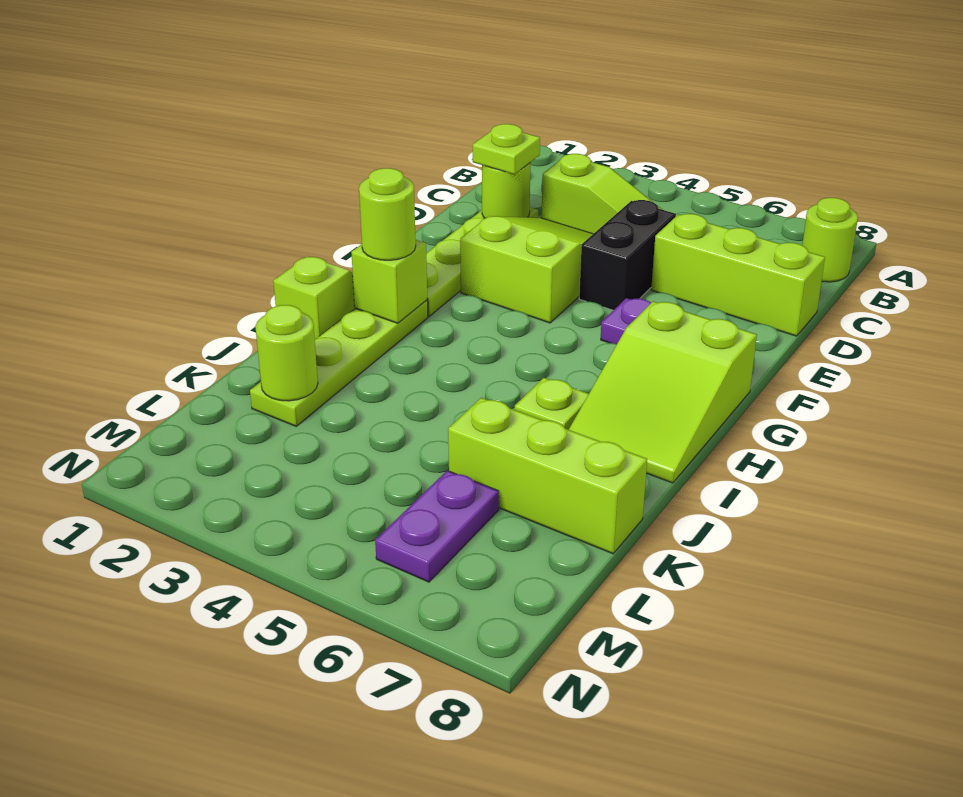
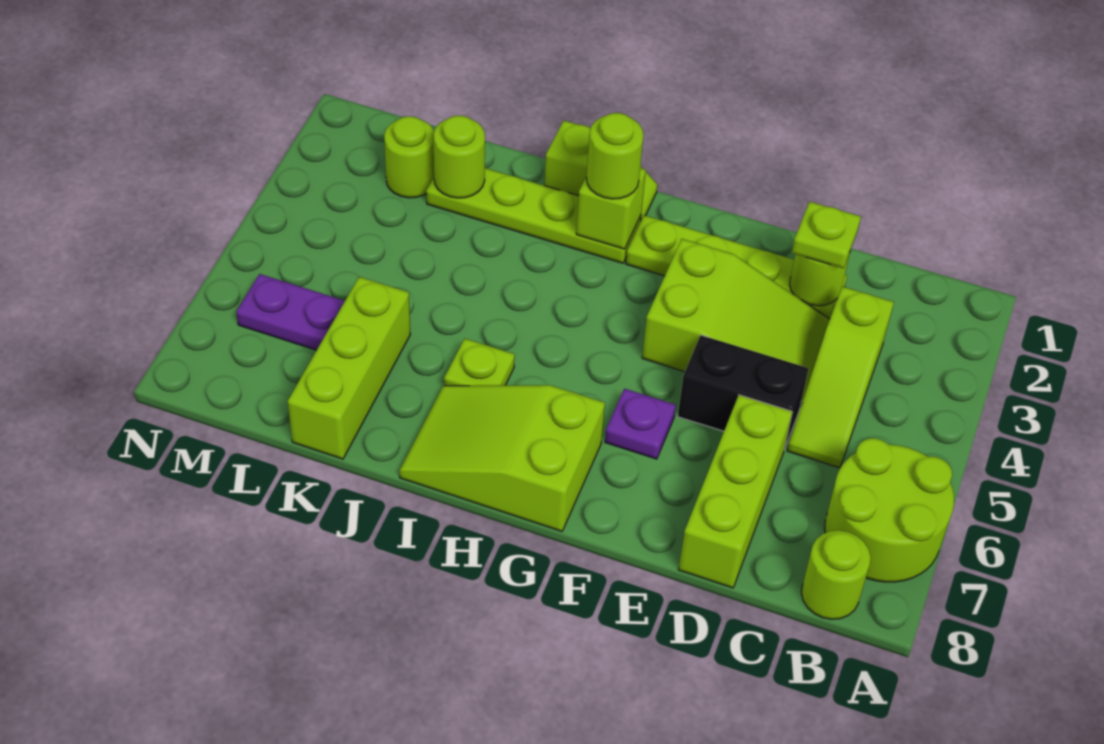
none -> lime 2x2 round brick [825,438,954,582]
none -> lime 1x1 round brick [384,116,434,198]

